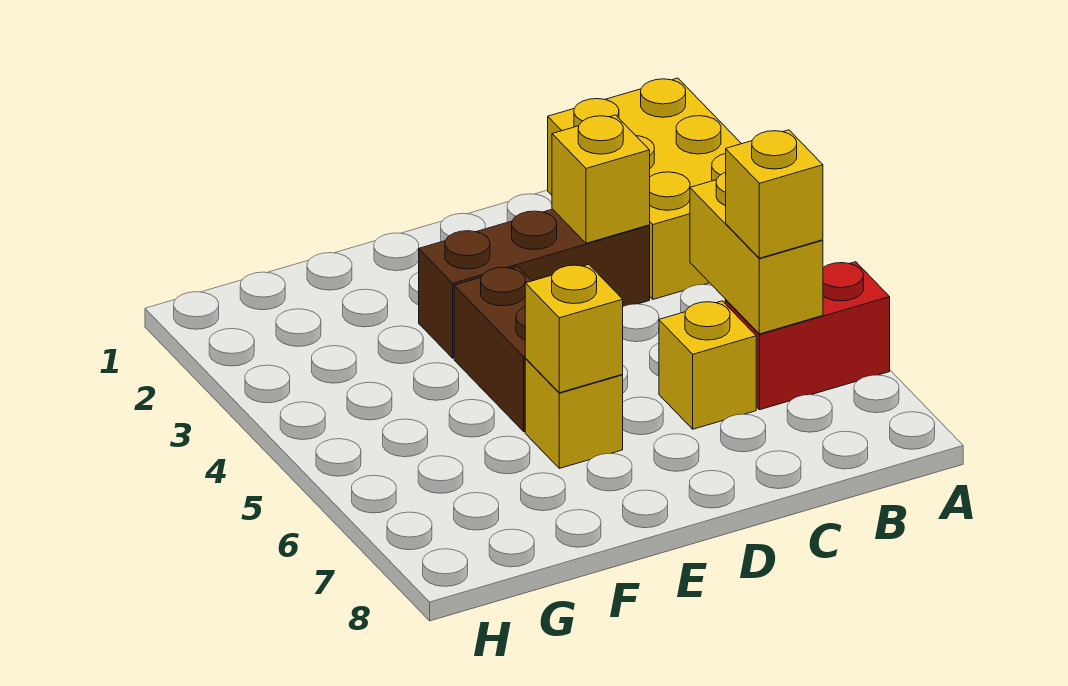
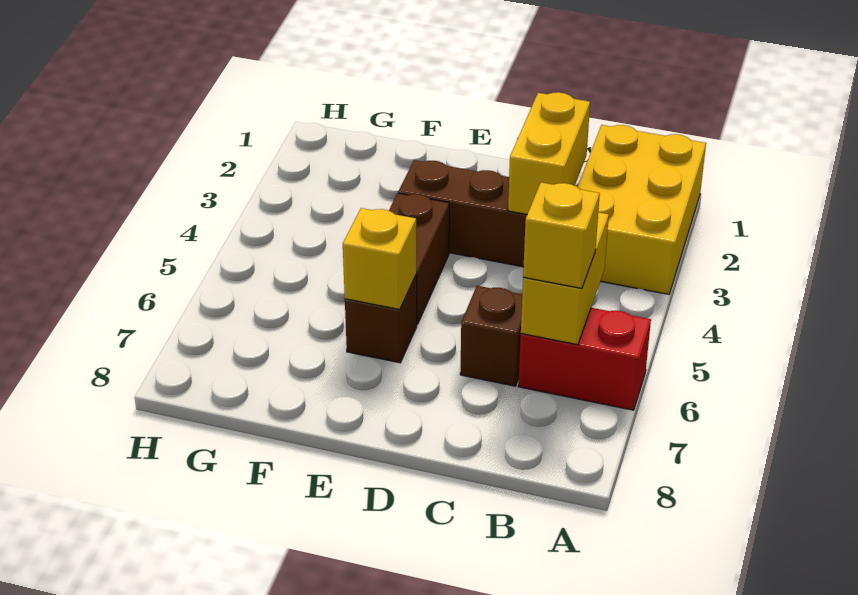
yellow 1x1 brick [552,115,650,243] -> yellow 1x2 brick [508,92,590,214]
yellow 1x1 brick [659,301,756,429] -> brown 1x1 brick [460,286,522,386]
yellow 1x1 brick [525,359,623,468] -> brown 1x1 brick [345,274,417,363]

